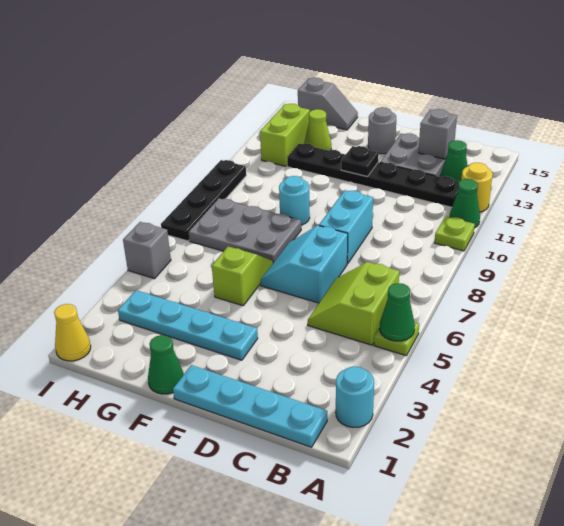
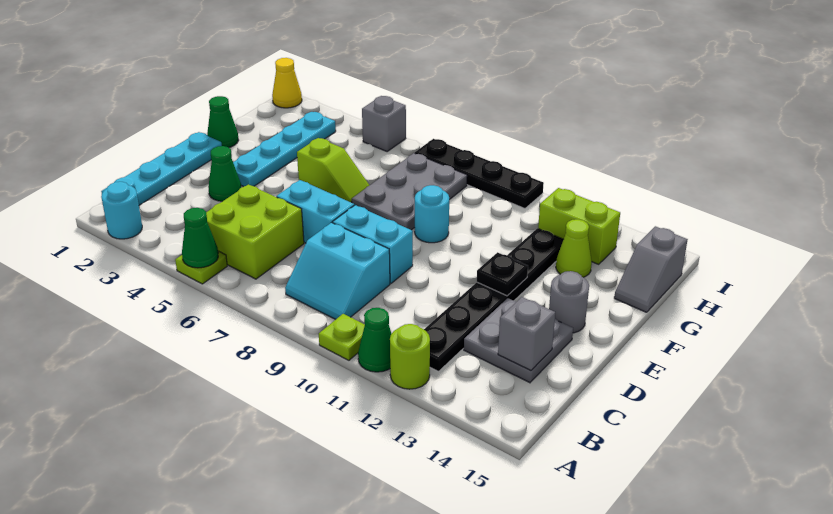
yellow 1x1 round brick [461,163,493,212] -> lime 1x1 round brick [390,324,430,389]
lime 2x2 slope [308,262,399,345] -> lime 2x2 brick [206,184,304,279]
none -> cyan 2x2 slope [285,222,390,319]
green 1x1 cone [440,140,468,182] -> green 1x1 cone moved to [208,146,241,201]

